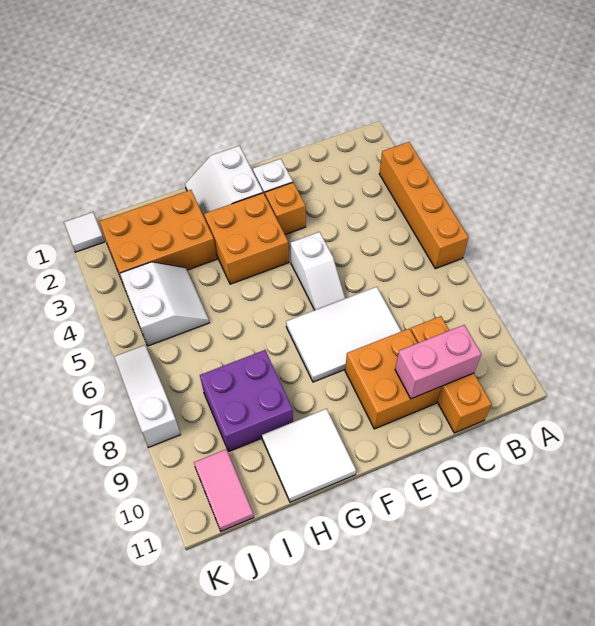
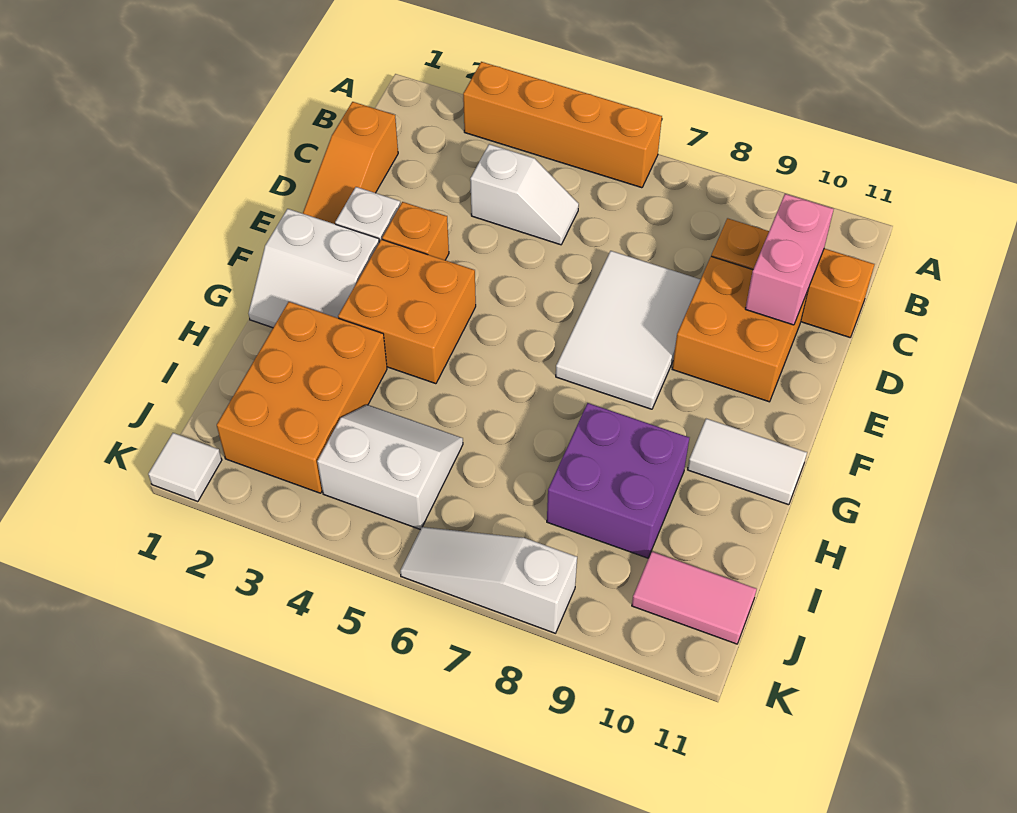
none -> orange 1x3 slope [303,102,398,224]
white 1x2 slope [291,232,345,310] -> white 1x2 slope moved to [470,144,579,245]
white 2x2 tile [262,409,356,502] -> white 1x2 tile [688,419,807,505]

